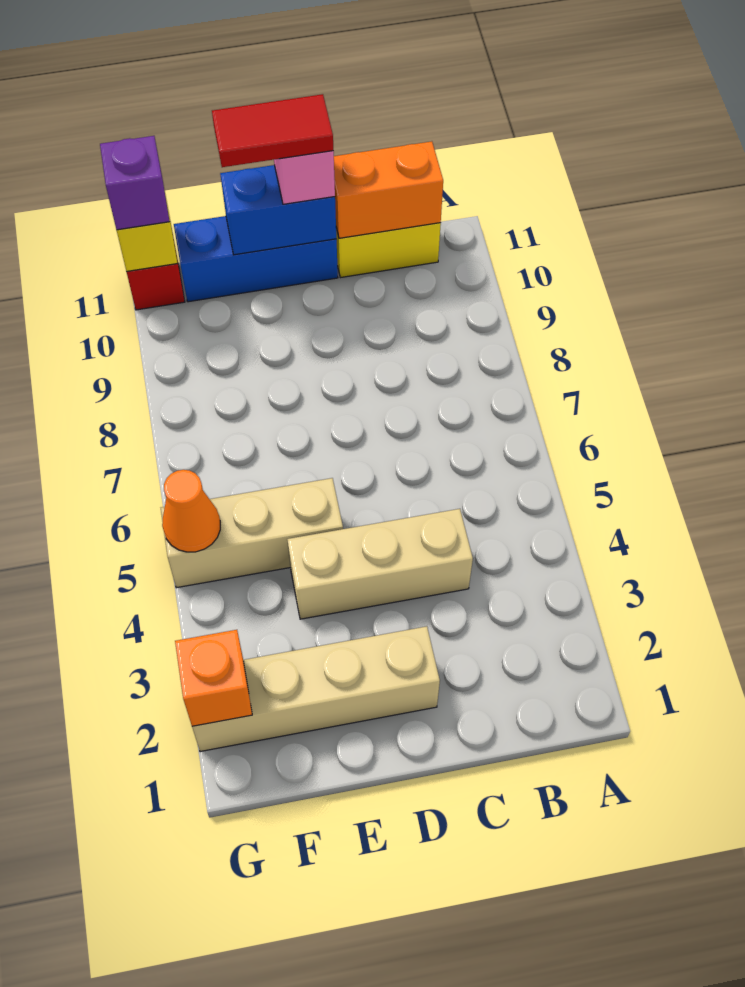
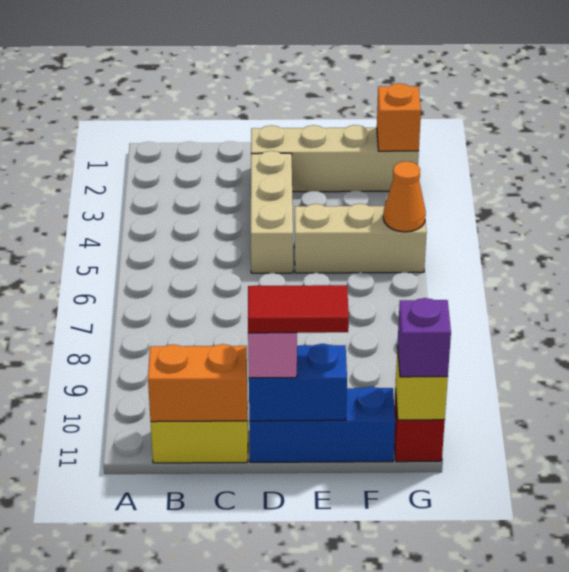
tan 1x3 brick [287,509,473,619] -> tan 1x3 brick turned to [251,151,293,273]

